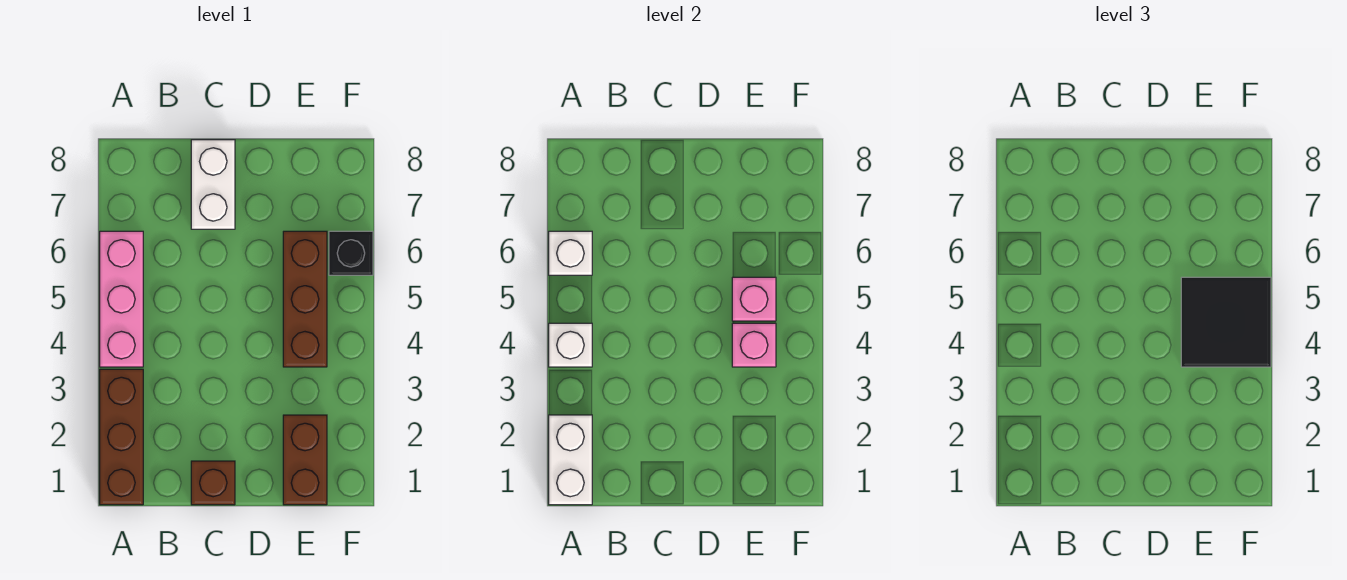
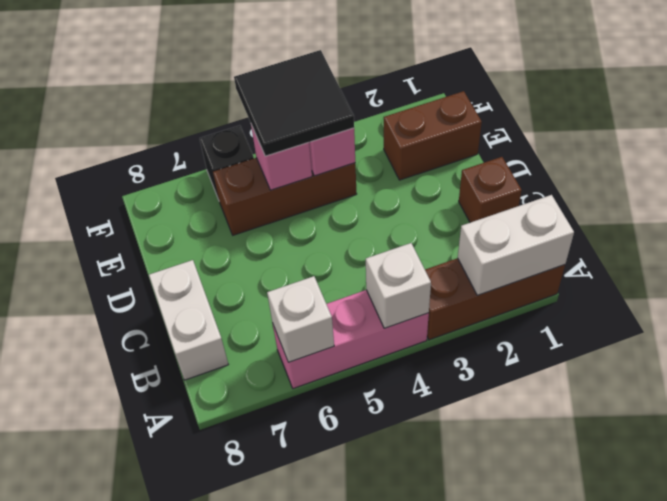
white 1x2 brick [191,140,235,229] -> white 1x2 brick turned to [149,260,228,380]

